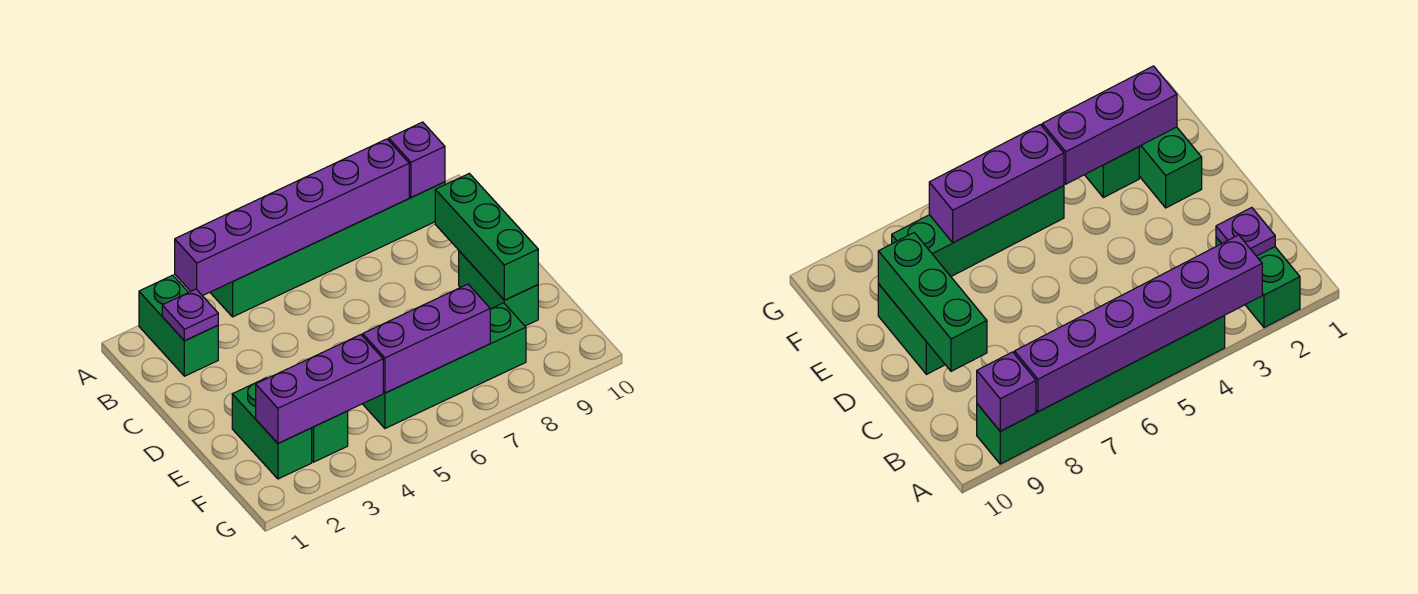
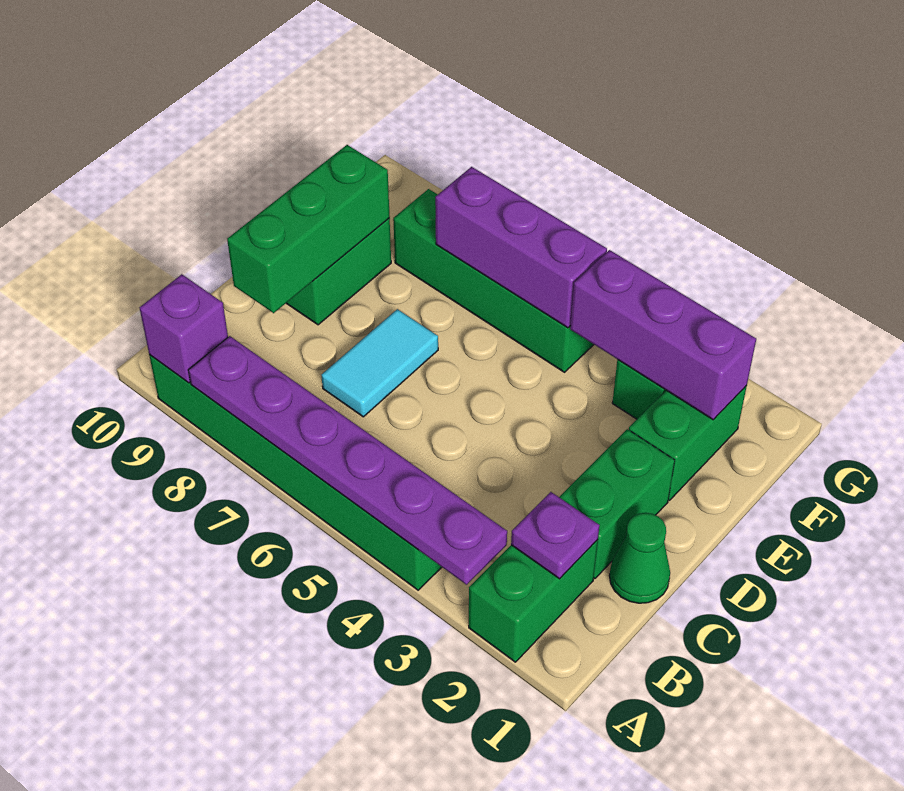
purple 1x6 brick [175,139,409,296] -> purple 1x6 plate [188,336,507,585]
none -> green 1x1 cone [609,513,670,603]
none -> green 1x2 brick [559,429,675,579]
none -> cyan 1x2 tile [322,309,438,417]

